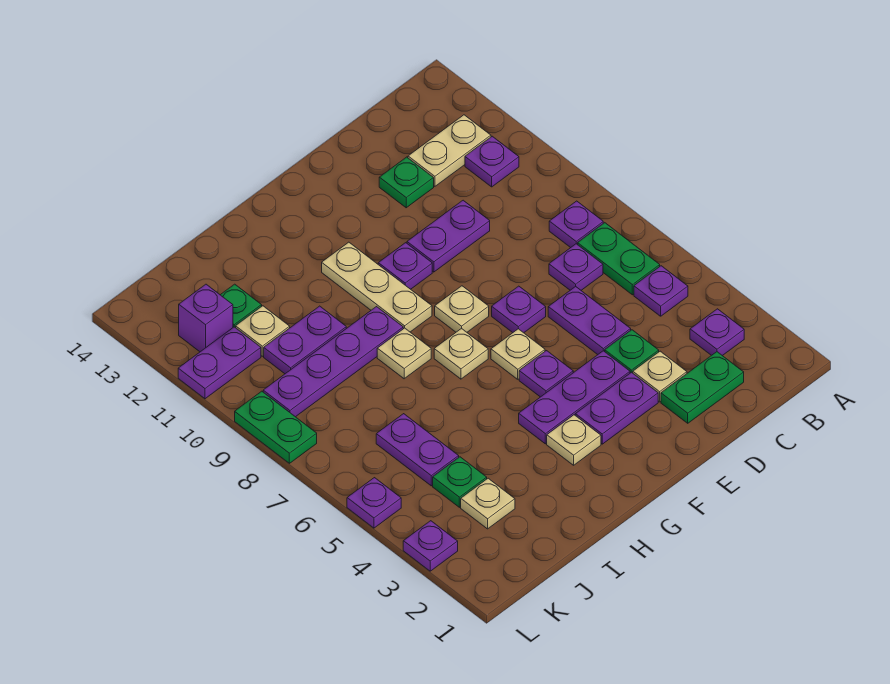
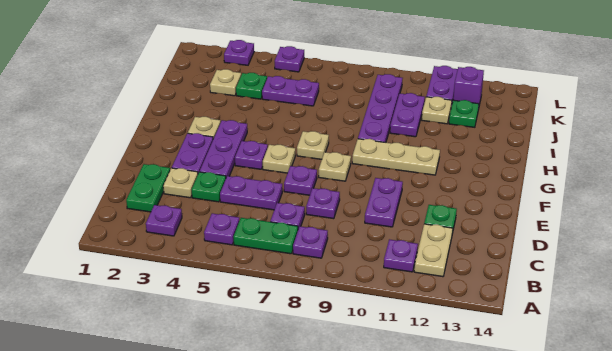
purple 1x1 plate [378,243,432,289] -> purple 1x1 plate moved to [306,188,340,219]
tan 1x1 plate [377,328,431,379] -> none
green 1x2 plate [235,391,317,463] -> none

